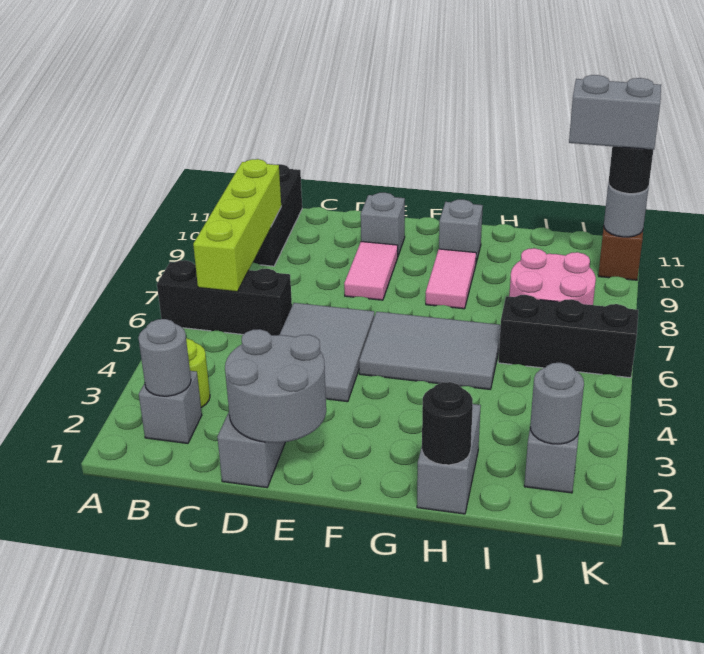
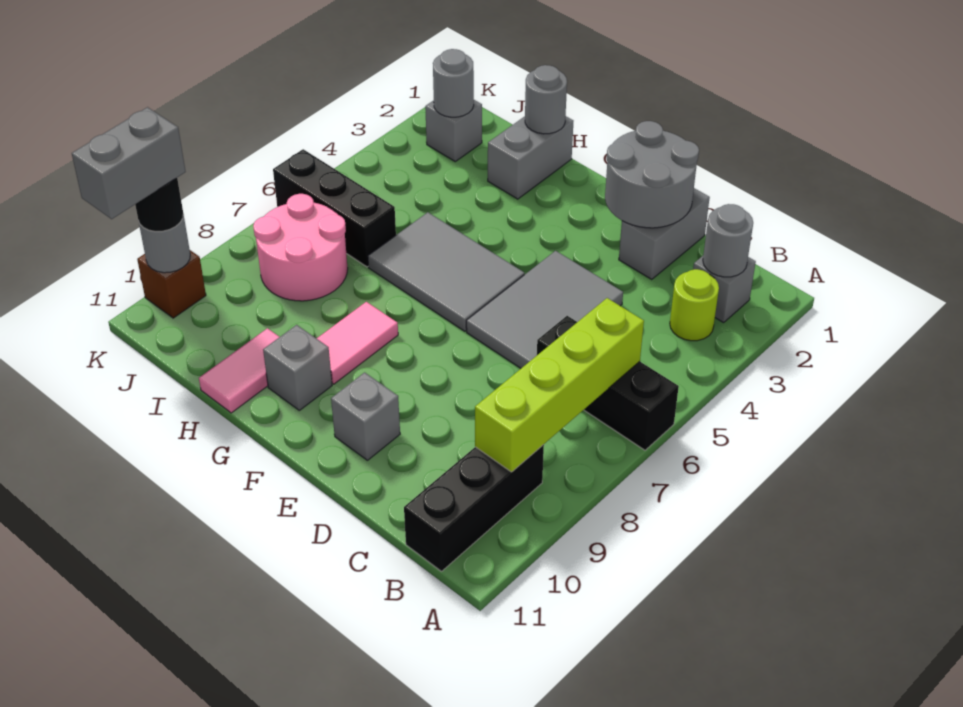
pink 1x2 tile [344,242,398,300] -> pink 1x2 tile moved to [199,328,279,413]
black 1x1 round brick [422,382,473,465] -> grey 1x1 round brick [525,65,567,134]
grey 1x2 brick [569,75,661,150] -> grey 1x2 brick turned to [72,107,186,219]

